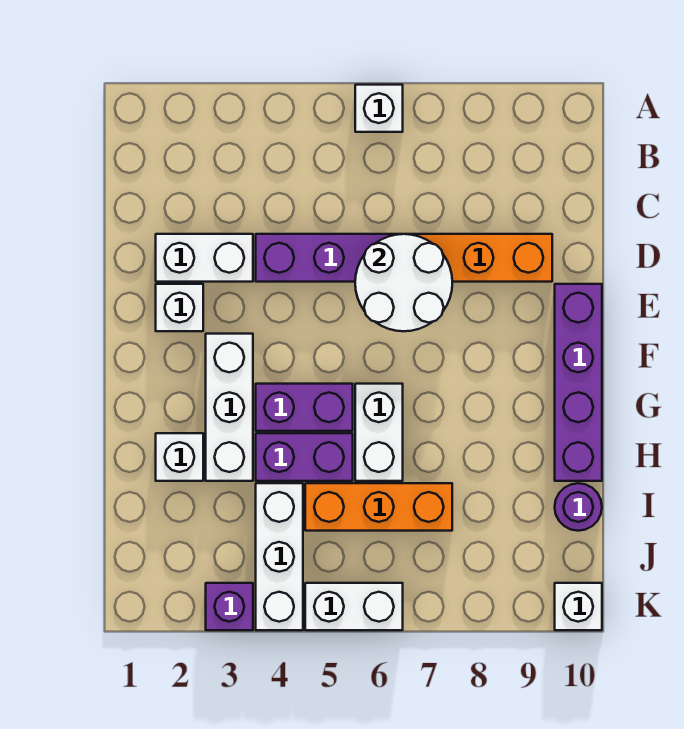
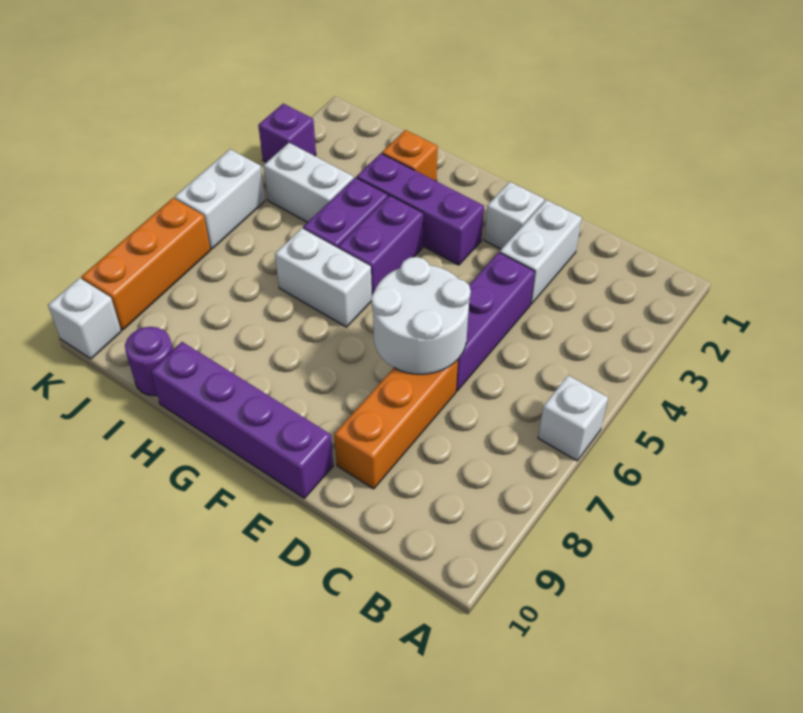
white 1x3 brick [206,334,253,481] -> purple 1x3 brick [357,153,484,265]
white 1x1 brick [156,433,203,481] -> orange 1x1 brick [382,130,438,181]
white 1x3 brick [256,483,303,630] -> white 1x2 brick [263,143,354,222]
orange 1x3 brick [305,483,452,531] -> orange 1x3 brick moved to [81,198,211,330]

